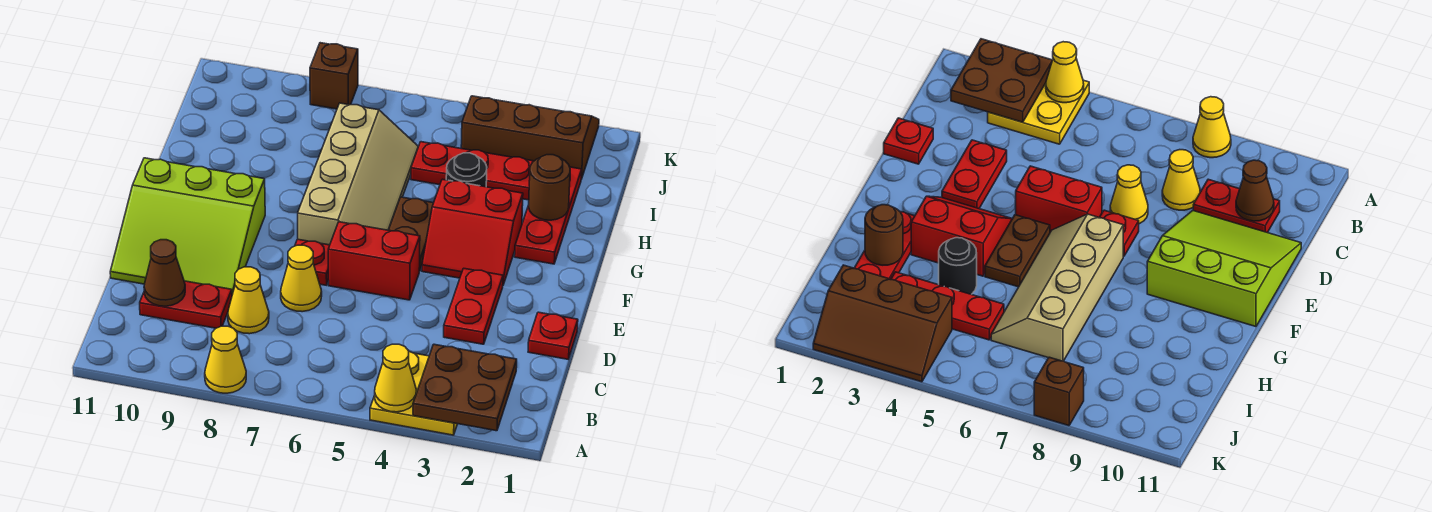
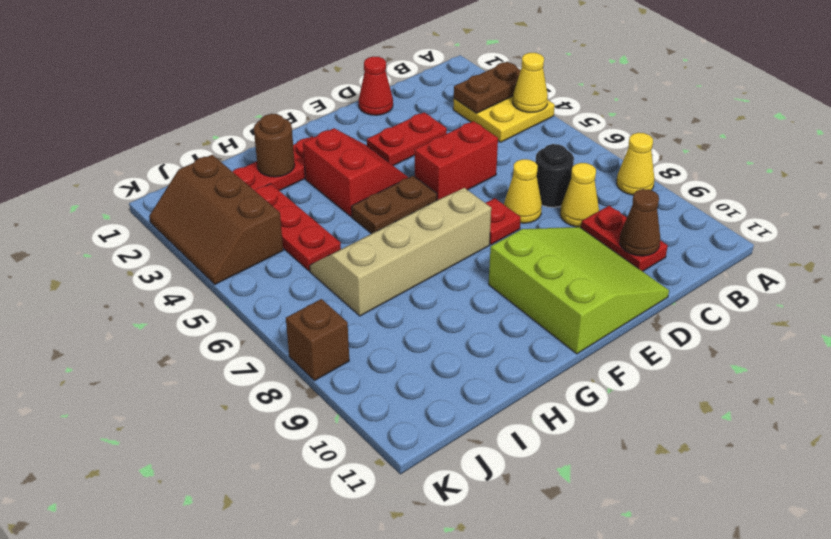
brown 2x2 plate [413,344,517,431] -> brown 1x2 plate [454,62,521,113]
red 1x1 plate [528,312,578,359] -> red 1x1 cone [359,56,393,115]
red 1x2 brick [328,222,420,300] -> red 1x2 brick turned to [415,121,498,200]
black 1x1 round brick [446,153,487,187] -> black 1x1 round brick moved to [535,144,574,207]

